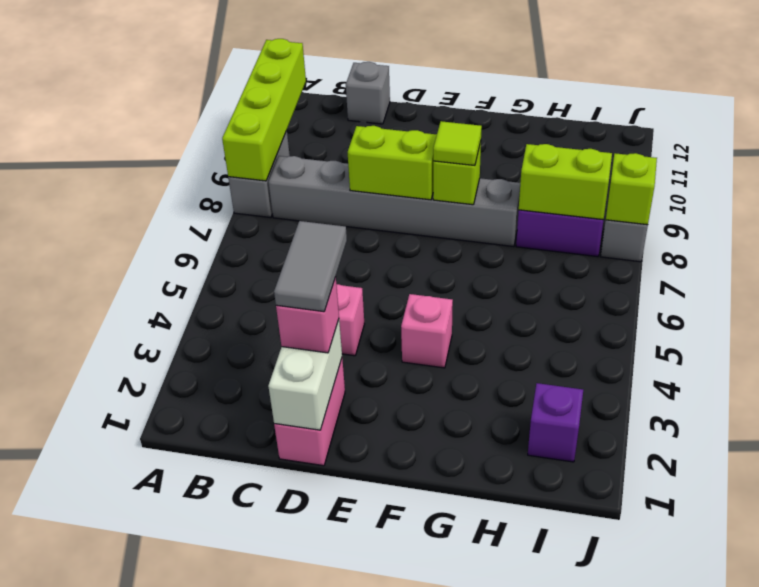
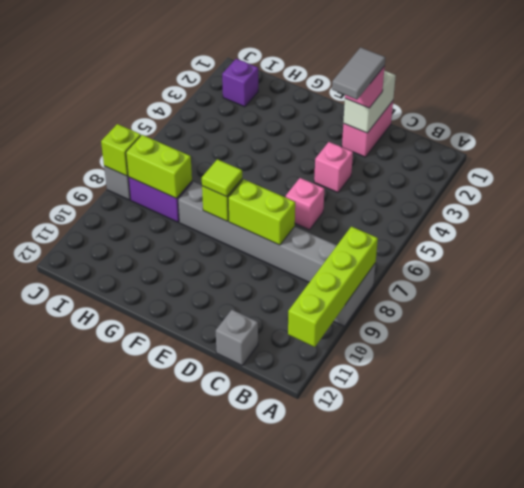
pink 1x1 brick [401,294,453,368] -> pink 1x1 brick moved to [286,178,324,230]

